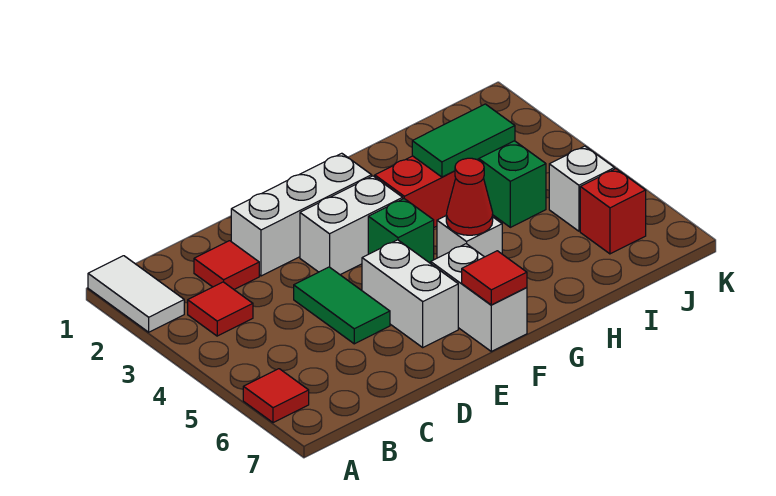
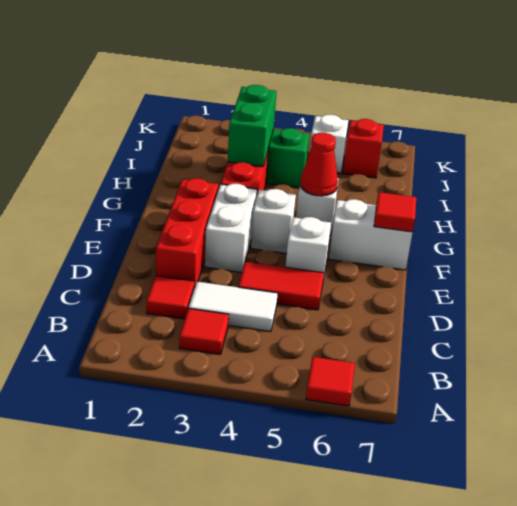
white 1x2 tile [88,256,184,332] -> white 1x2 tile moved to [189,282,278,332]
white 1x3 brick [231,153,372,276] -> red 1x3 brick [156,178,219,285]
green 1x2 tile [294,267,390,344] -> red 1x2 tile [238,262,324,310]
white 1x2 brick [362,240,458,347] -> white 1x1 brick [286,217,331,279]
green 1x1 brick [368,199,434,263] -> white 1x1 brick [251,189,296,254]
green 1x2 tile [412,104,515,177] -> green 1x2 brick [228,85,276,167]

